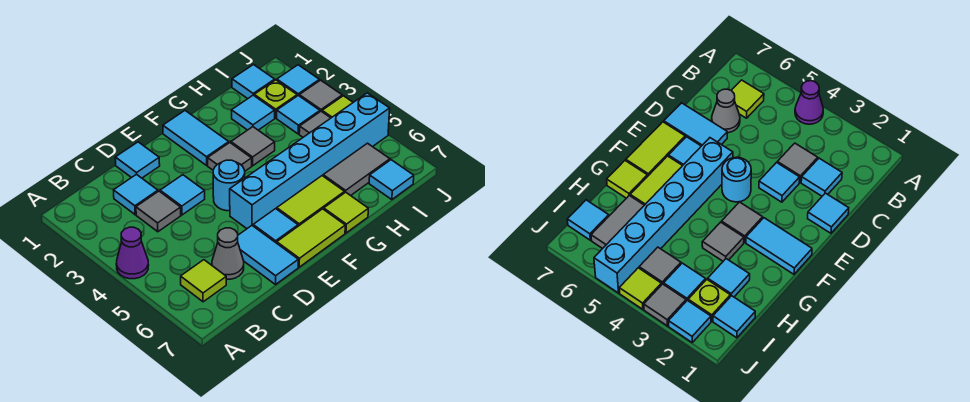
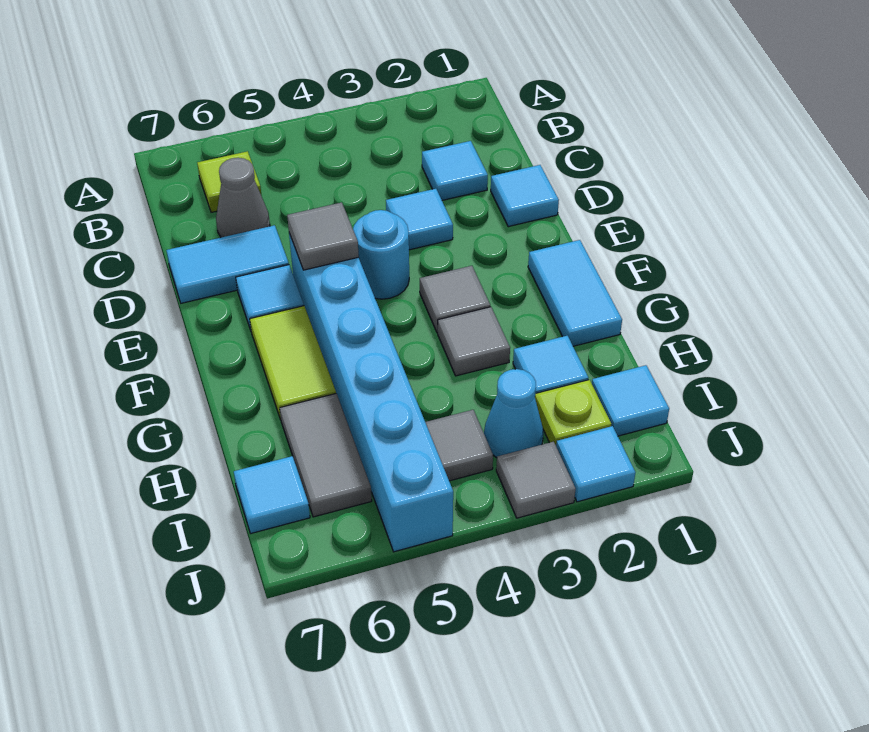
purple 1x1 cone [116,227,149,279] -> none
grey 1x1 tile [136,191,181,232] -> grey 1x1 tile moved to [287,202,359,270]
lime 1x2 tile [277,209,345,267] -> none
cyan 1x2 tile [163,111,229,165] -> cyan 1x2 tile turned to [528,240,622,346]
lime 1x1 tile [324,192,368,233] -> none
cyan 1x1 tile [277,96,320,134] -> cyan 1x1 cone [484,369,543,458]
lime 1x1 tile [322,96,353,118] -> none

